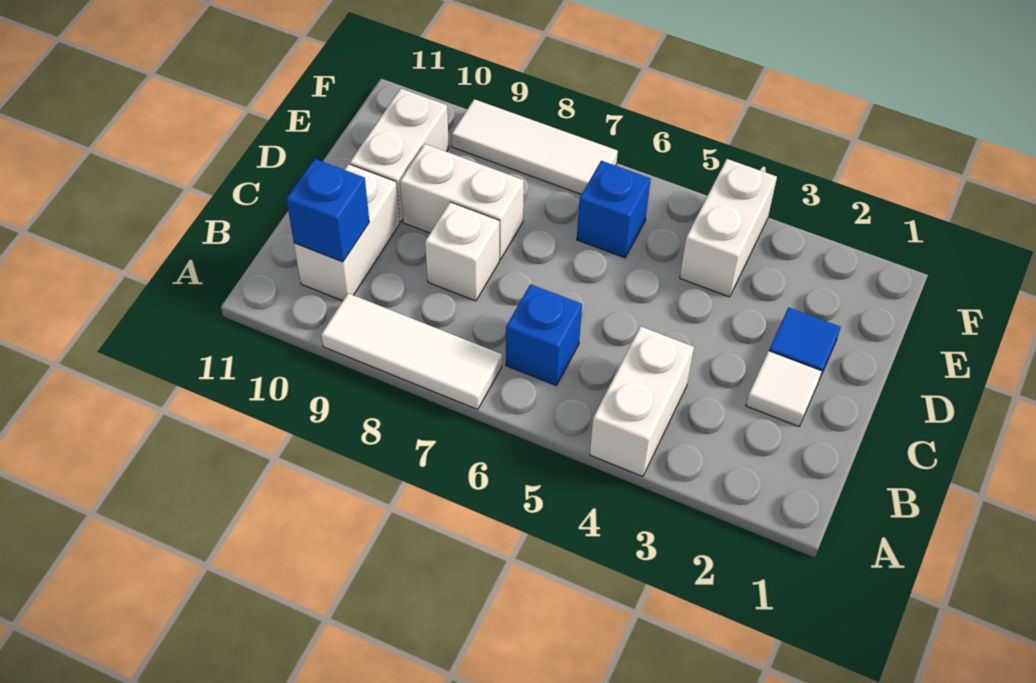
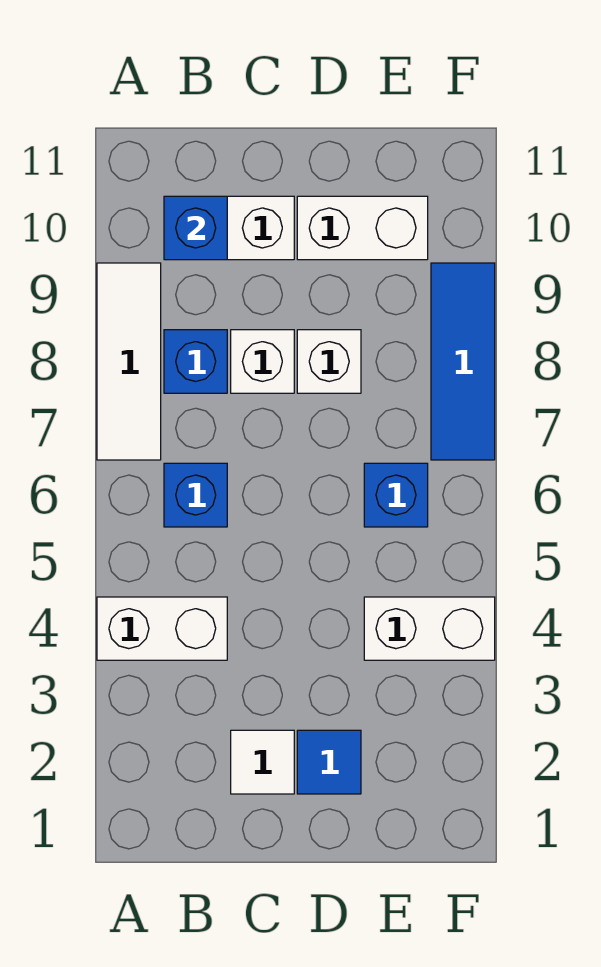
none -> blue 1x1 brick [164,330,227,393]
white 1x2 brick [400,144,524,260] -> white 1x1 brick [297,330,361,393]
white 1x3 tile [452,99,618,195] -> blue 1x3 tile [431,263,495,460]

